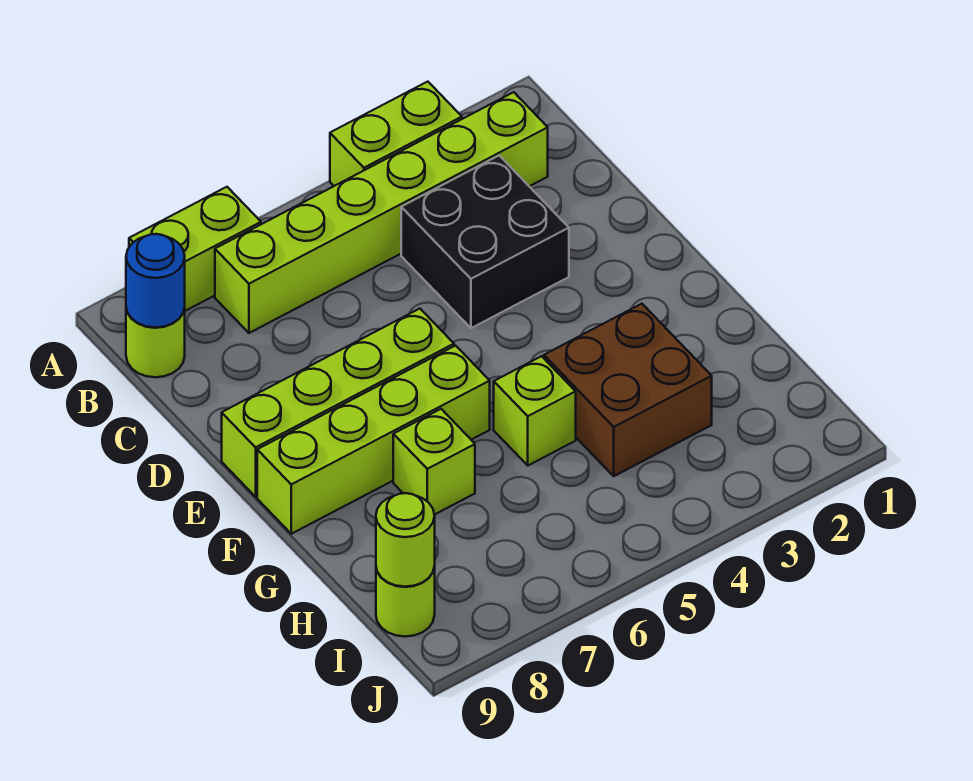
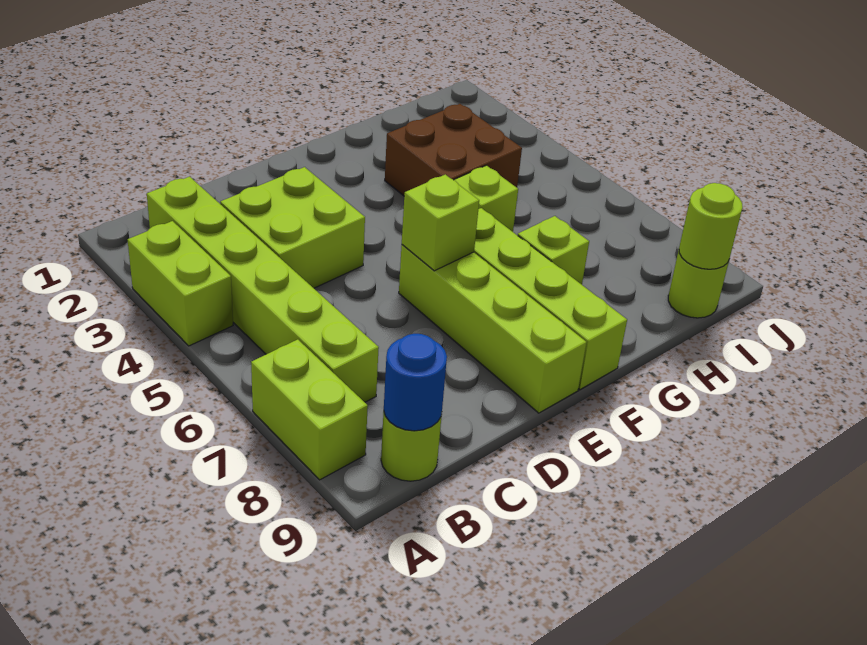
black 2x2 brick [401,156,569,328] -> lime 2x2 brick [220,167,365,288]
none -> lime 1x1 brick [402,174,479,271]

